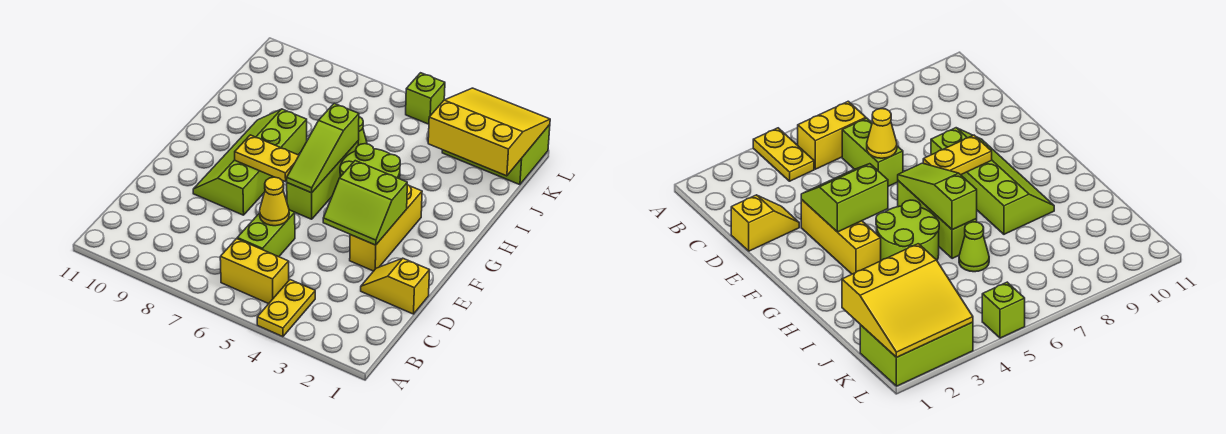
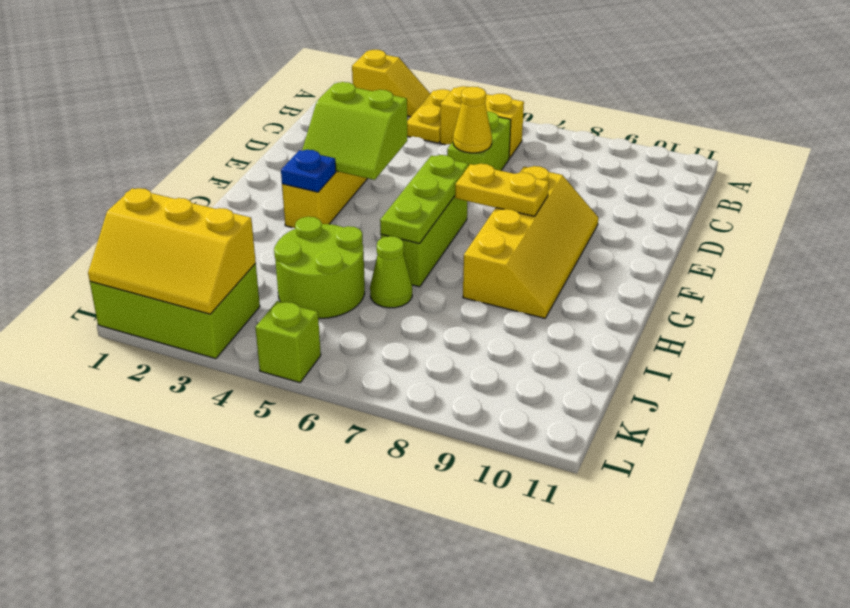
yellow 1x2 slope [361,258,430,314] -> yellow 1x2 slope moved to [352,50,430,117]
lime 2x2 slope [323,161,407,245] -> lime 2x2 slope turned to [302,82,407,180]
lime 2x4 slope [193,109,307,215] -> yellow 2x4 slope [463,166,598,318]
lime 1x3 slope [287,103,359,193] -> lime 1x3 plate [380,155,468,244]
none -> blue 1x1 plate [281,150,336,192]
lime 2x2 round brick [340,144,400,179] -> lime 2x2 round brick moved to [274,217,365,318]
yellow 3x3 slope [428,88,550,176] -> yellow 2x3 slope [88,188,256,314]

